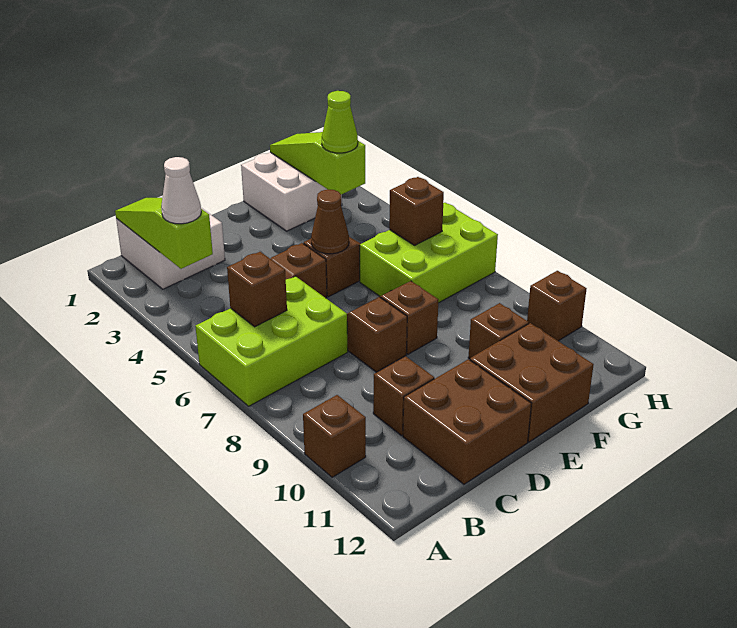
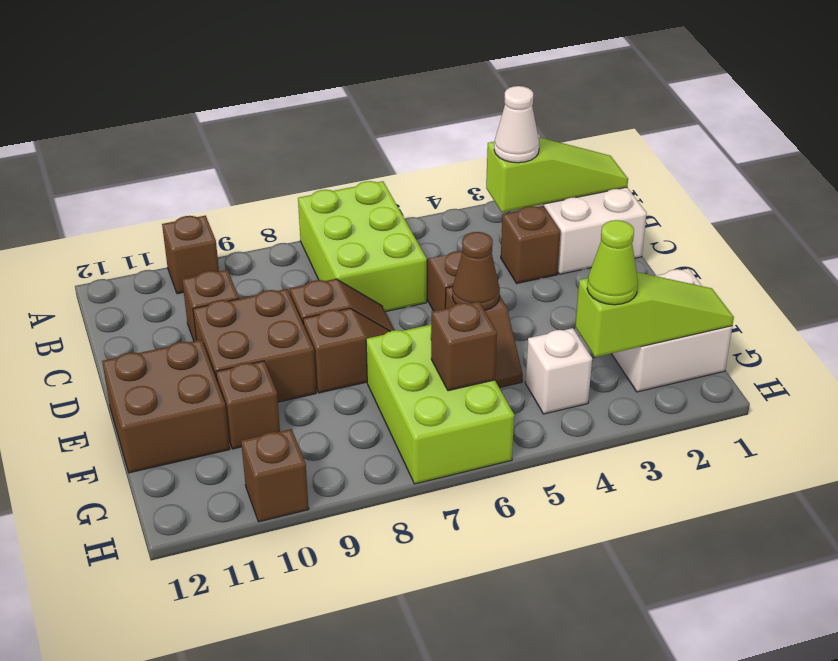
brown 1x1 brick [227,252,287,327] -> brown 1x1 brick moved to [501,206,561,283]
brown 2x2 brick [403,359,531,484] -> brown 2x2 brick moved to [193,289,316,402]
none -> white 1x1 brick [525,328,592,414]

